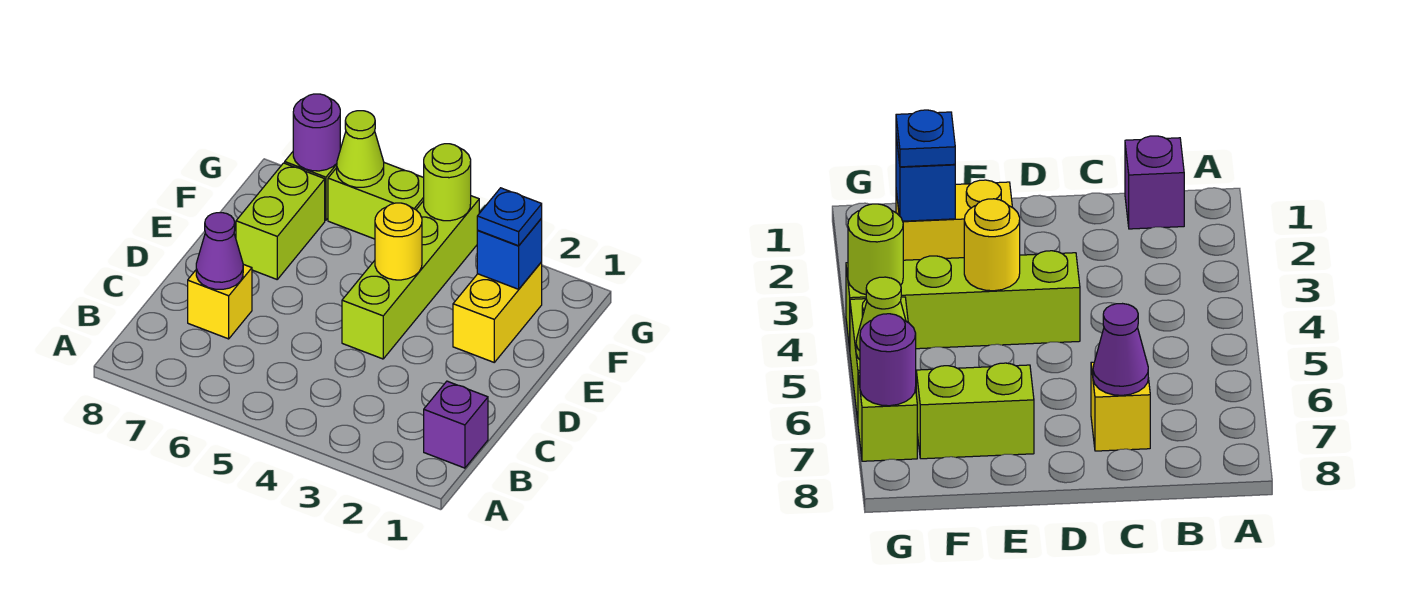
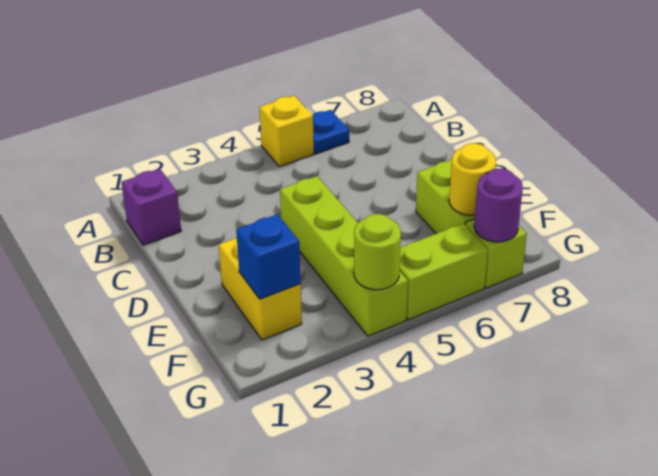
yellow 1x1 brick [188,264,252,339] -> yellow 1x1 brick moved to [259,95,314,167]
purple 1x1 cone [196,213,243,289] -> none
yellow 1x1 round brick [375,203,422,280] -> yellow 1x1 round brick moved to [449,143,496,215]
blue 1x1 plate [477,188,542,246] -> blue 1x1 plate moved to [313,110,349,154]
lime 1x1 cone [337,111,384,187] -> none

